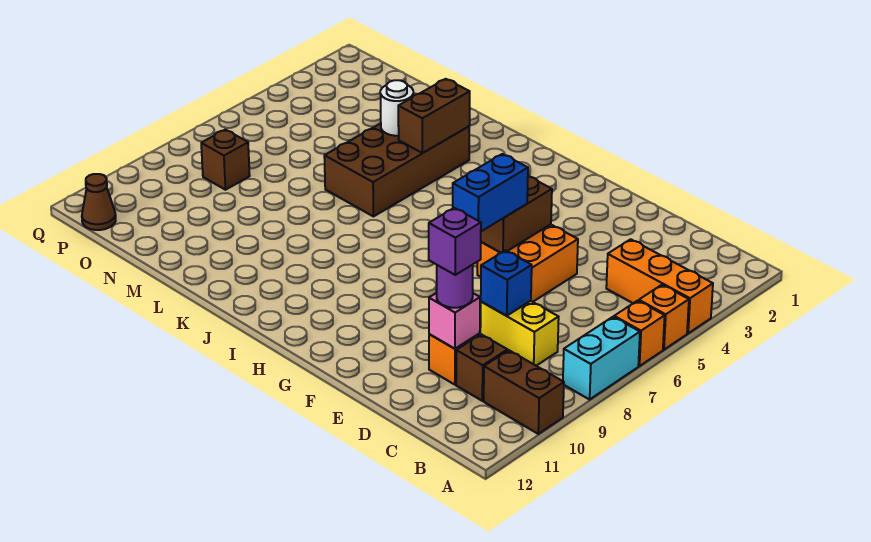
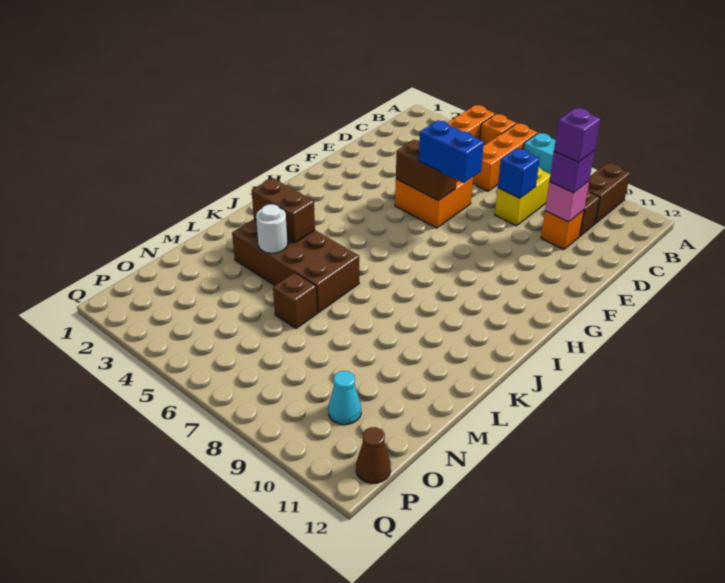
orange 1x1 brick [614,301,665,366] -> orange 1x3 brick [473,123,538,191]
purple 1x1 round brick [437,265,473,308] -> purple 1x1 brick [549,151,595,193]
brown 1x1 brick [201,130,250,190] -> brown 1x1 brick moved to [273,273,317,329]
none -> cyan 1x1 cone [328,371,361,425]

